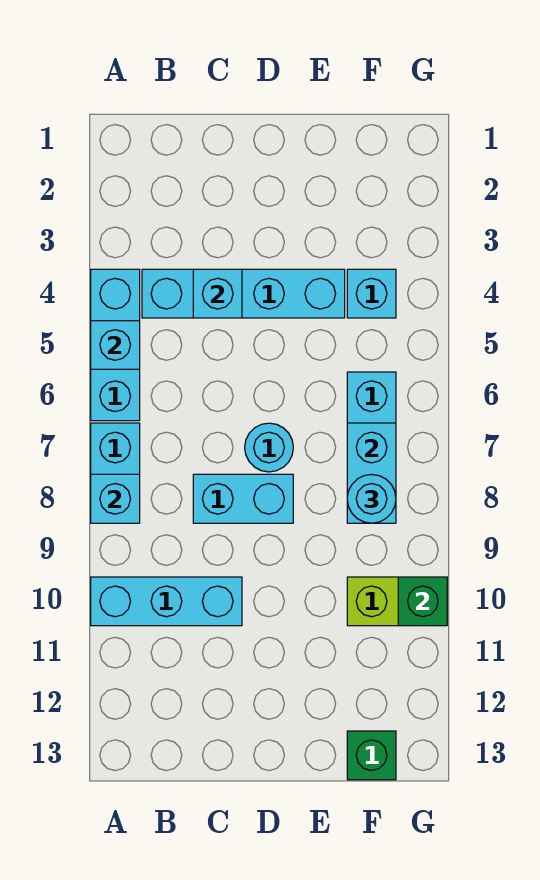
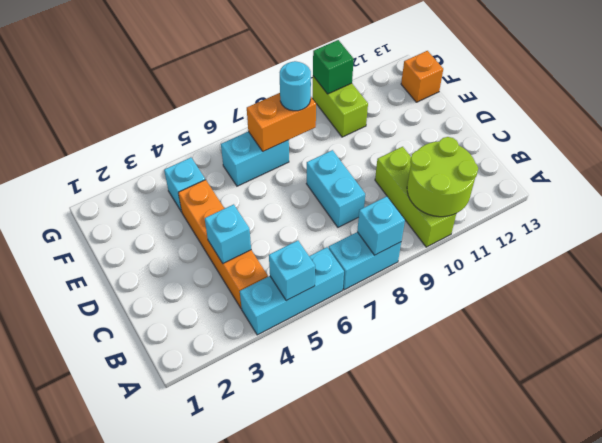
cyan 1x3 brick [91,577,242,626] -> lime 1x3 brick [375,147,456,247]
none -> lime 2x2 round brick [407,137,478,217]
cyan 1x4 brick [142,269,345,318] -> orange 1x4 brick [178,180,268,309]
cyan 1x1 round brick [245,423,293,472] -> none
cyan 1x2 brick [347,423,396,523] -> orange 1x2 brick [247,93,316,151]
green 1x1 brick [347,731,396,780] -> orange 1x1 brick [401,51,443,102]

